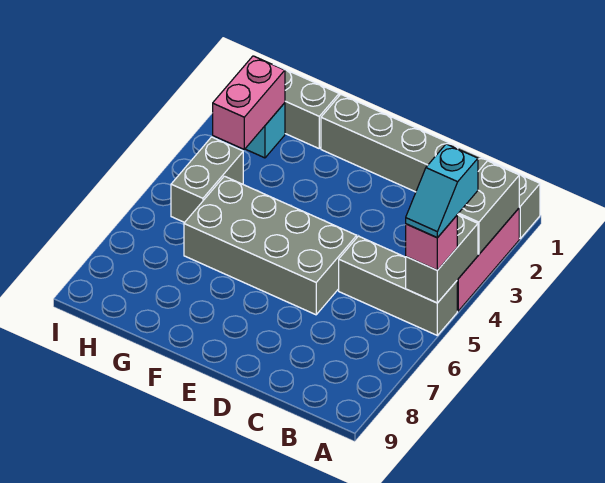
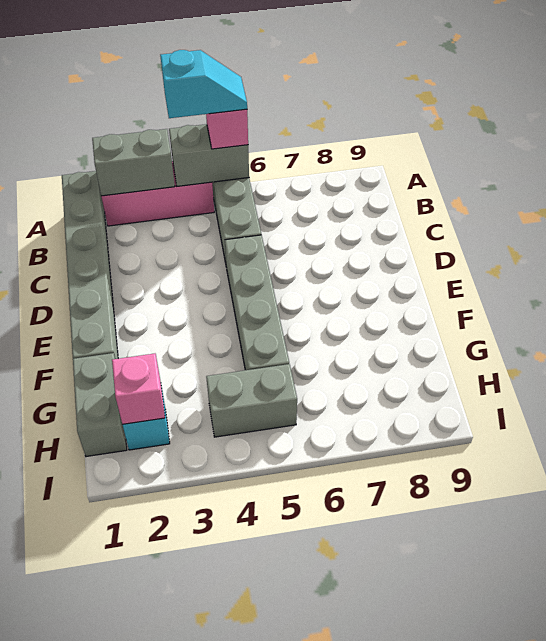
grey 2x4 brick [184,176,357,315] -> grey 1x4 brick [225,235,289,370]
pink 1x2 brick [213,56,285,149] -> pink 1x1 brick [112,354,165,424]

